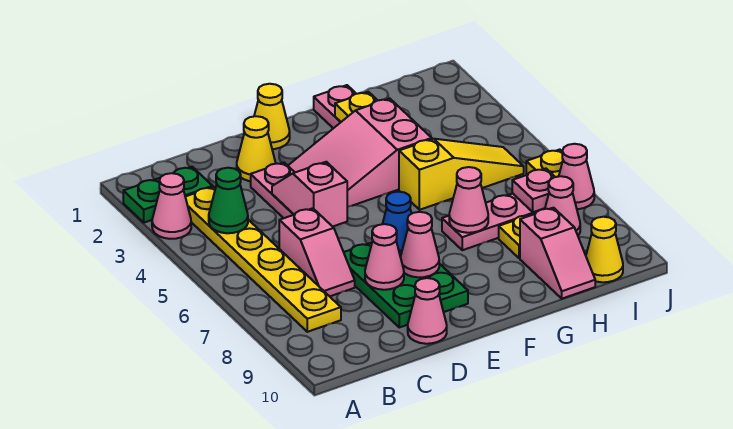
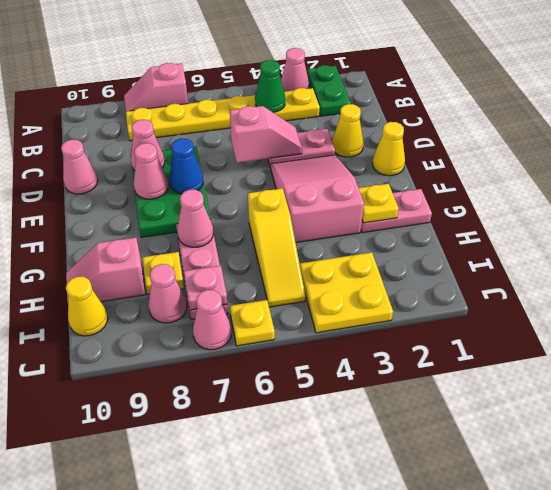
pink 1x2 slope [279,208,355,296] -> pink 1x2 slope moved to [124,63,188,111]
green 2x3 plate [344,243,468,327] -> green 2x3 plate turned to [132,146,211,237]
none -> yellow 2x2 plate [300,252,393,333]

